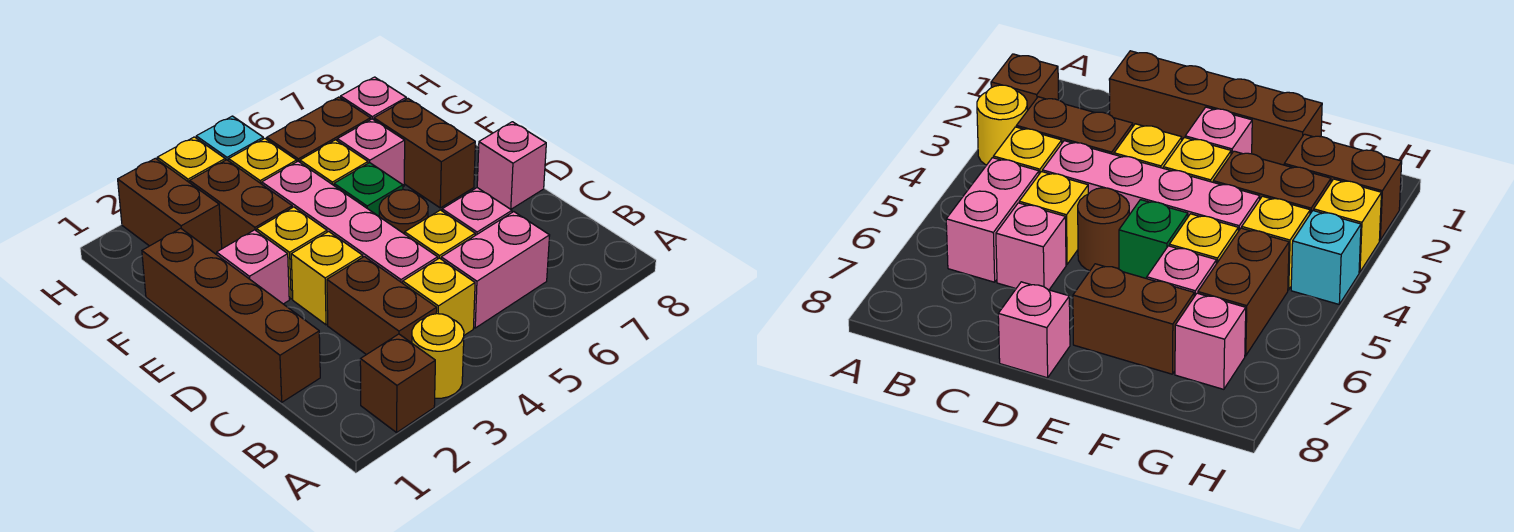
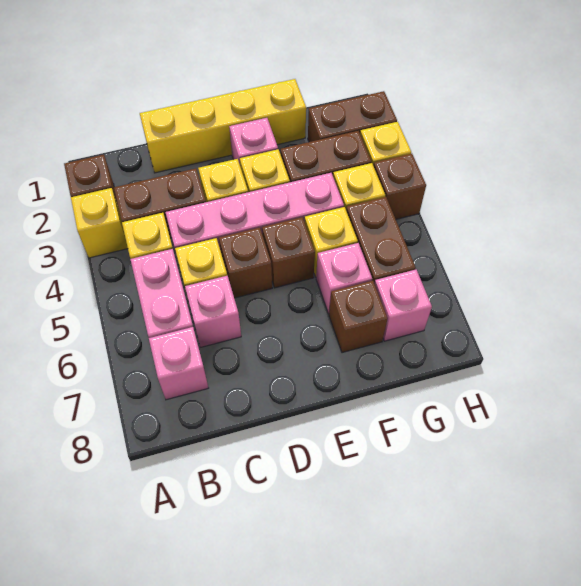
yellow 1x1 round brick [412,314,464,398] -> yellow 1x1 brick [71,188,128,258]
brown 1x4 brick [142,228,320,402] -> yellow 1x4 brick [140,79,306,173]
brown 1x1 round brick [379,190,428,234] -> brown 1x1 brick [219,228,272,298]
pink 1x1 brick [477,122,546,209] -> pink 1x1 brick moved to [149,327,208,400]
green 1x1 brick [334,163,403,216] -> brown 1x1 brick [262,217,315,288]
brown 1x2 brick [374,99,475,208] -> brown 1x1 brick [329,281,388,353]
cyan 1x1 brick [196,116,263,161] -> brown 1x1 brick [374,154,426,219]

